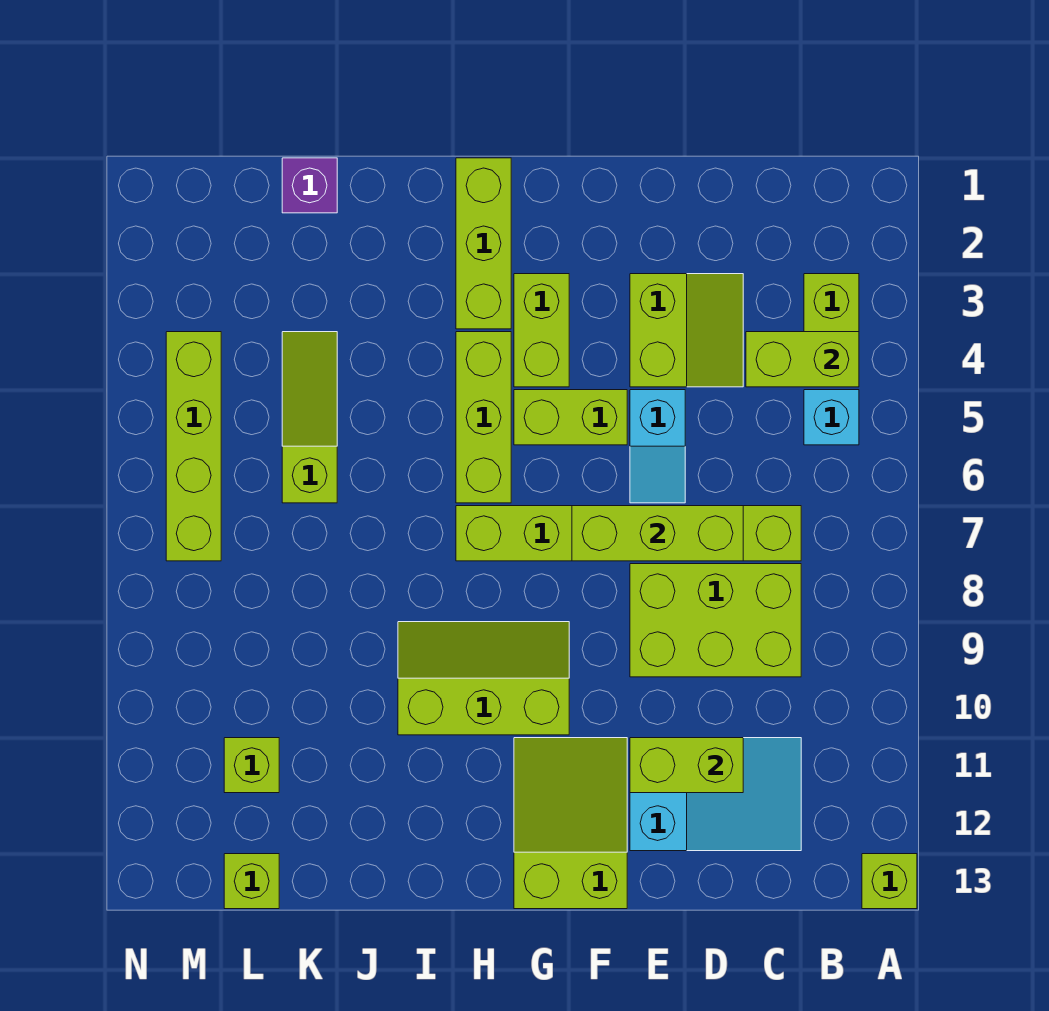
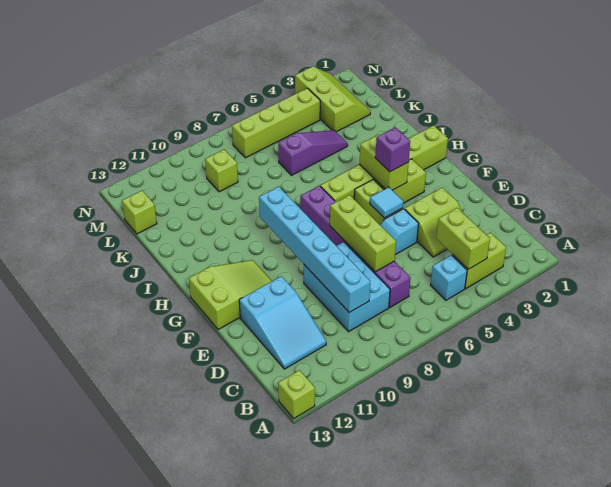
lime 1x6 brick [456,506,801,561] -> purple 1x6 brick [300,186,411,307]
lime 2x3 brick [630,564,801,677] -> cyan 2x3 brick [304,242,390,332]
none -> cyan 1x6 brick [259,187,370,312]
lime 1x2 brick [630,738,743,793] -> lime 1x2 brick moved to [359,134,409,190]
none -> cyan 1x1 tile [370,187,403,218]
lime 2x3 slope [398,622,569,735] -> lime 2x3 slope moved to [295,67,370,132]
purple 1x1 brick [282,158,337,213] -> purple 1x1 brick moved to [375,127,410,172]
lime 1x3 slope [282,332,337,503] -> purple 1x3 slope [278,130,348,175]
lime 1x1 brick [224,738,279,793] -> lime 1x1 brick moved to [205,150,238,192]

